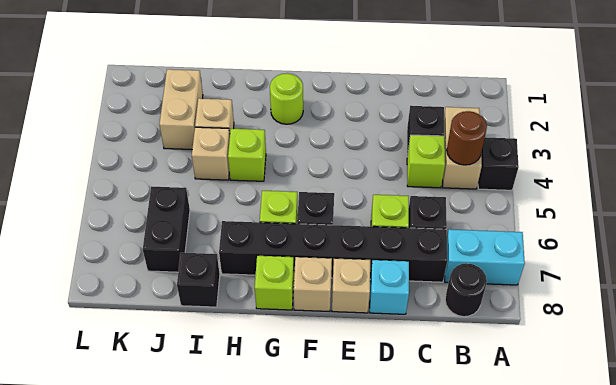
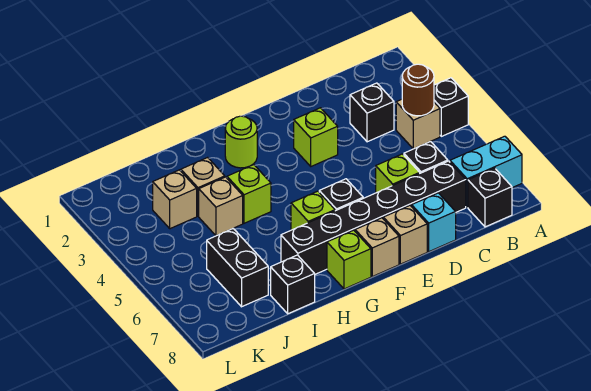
tan 1x2 brick [443,107,482,189] -> tan 1x1 brick [396,99,440,149]
black 1x1 round brick [445,263,487,317] -> black 1x1 brick [468,168,512,227]
lime 1x1 brick [407,135,445,188] -> lime 1x1 brick moved to [294,108,338,166]
tan 1x2 brick [159,69,203,149] -> tan 1x1 brick [153,170,197,229]

